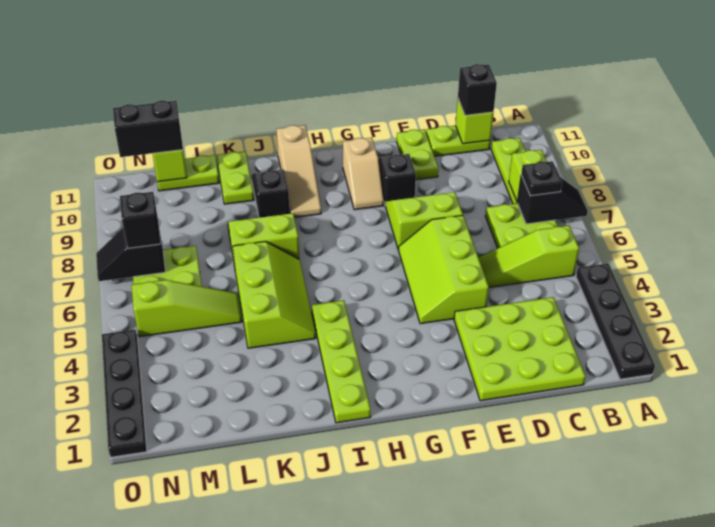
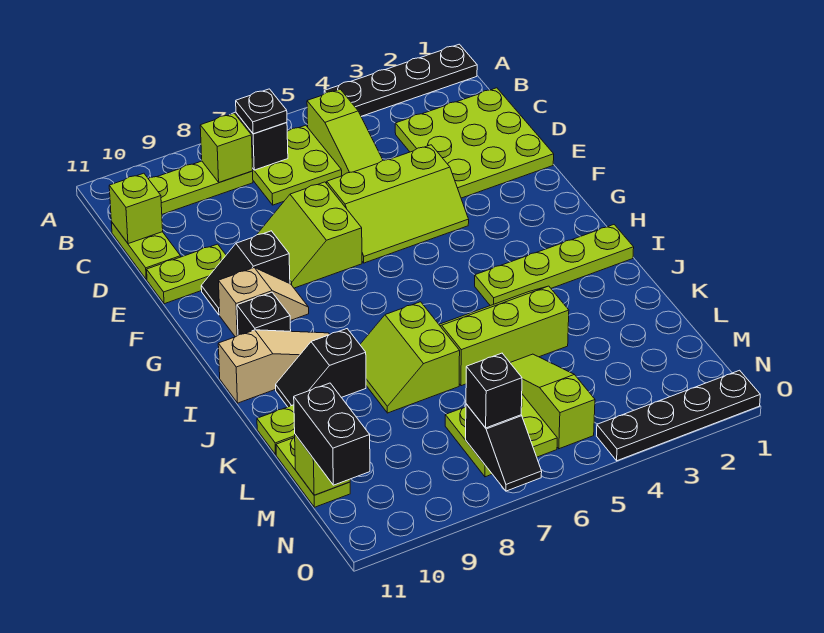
black 1x1 brick [458,64,497,115] -> black 1x1 brick moved to [237,292,291,335]

